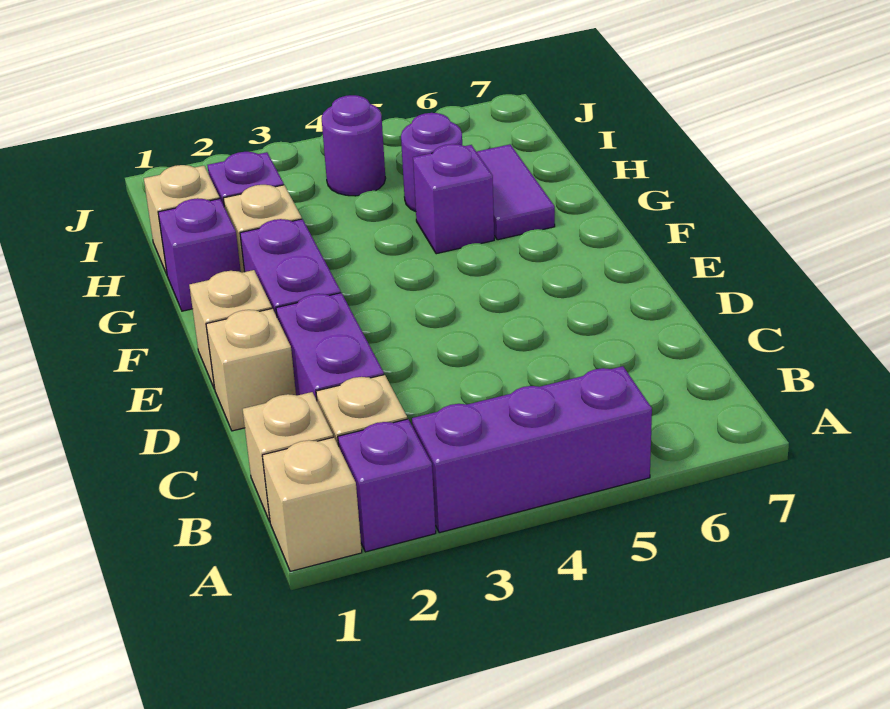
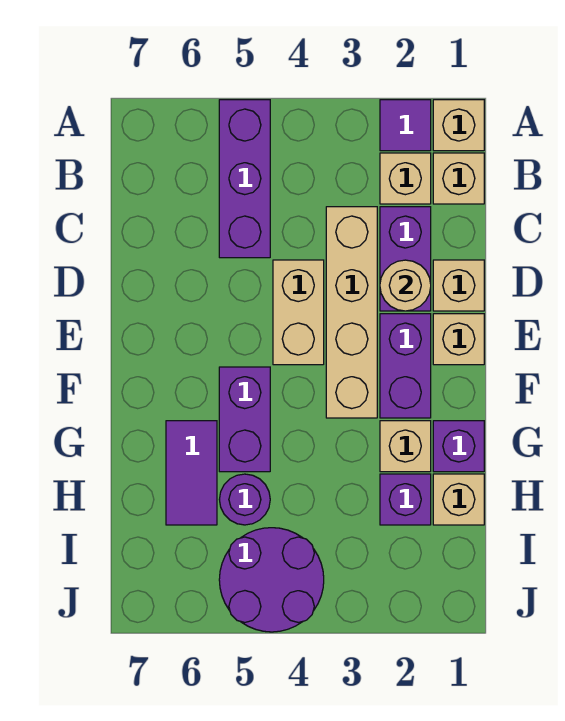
purple 1x1 brick [338,419,436,552] -> purple 1x1 tile [380,100,431,151]
purple 1x3 brick [412,366,652,533] -> purple 1x3 brick turned to [219,100,270,258]
none -> tan 1x4 brick [326,207,377,418]
none -> tan 1x1 round brick [380,260,431,311]
none -> tan 1x2 brick [273,260,324,365]
purple 1x1 brick [413,144,494,254] -> purple 1x2 brick [219,367,270,472]
purple 1x1 round brick [322,95,386,196] -> purple 2x2 round brick [219,528,324,632]

